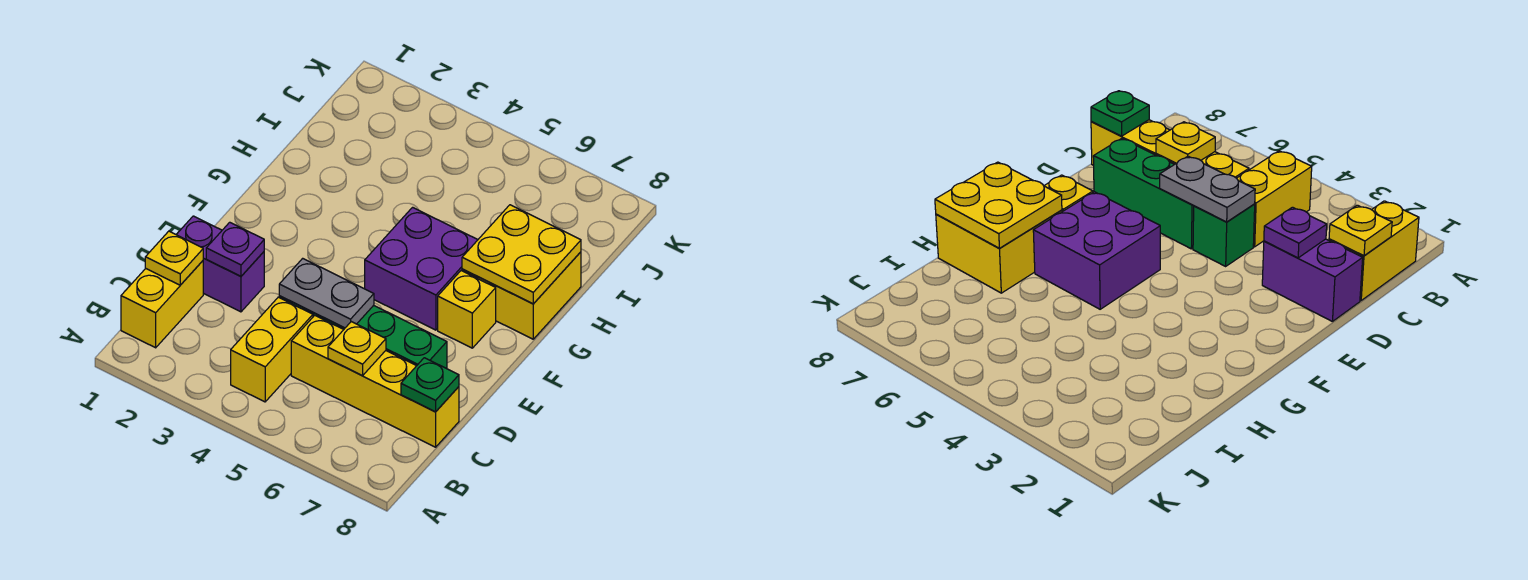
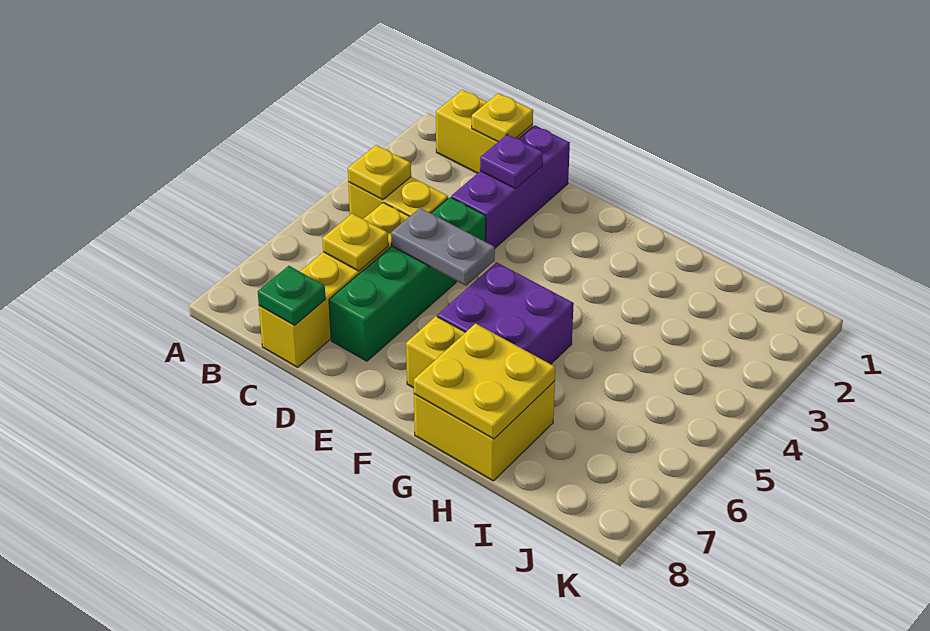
none -> yellow 1x1 plate [348,145,411,200]
purple 1x2 brick [176,216,264,312] -> purple 1x3 brick [451,125,570,248]
grey 1x2 plate [279,258,374,328] -> grey 1x2 plate turned to [391,208,495,286]

